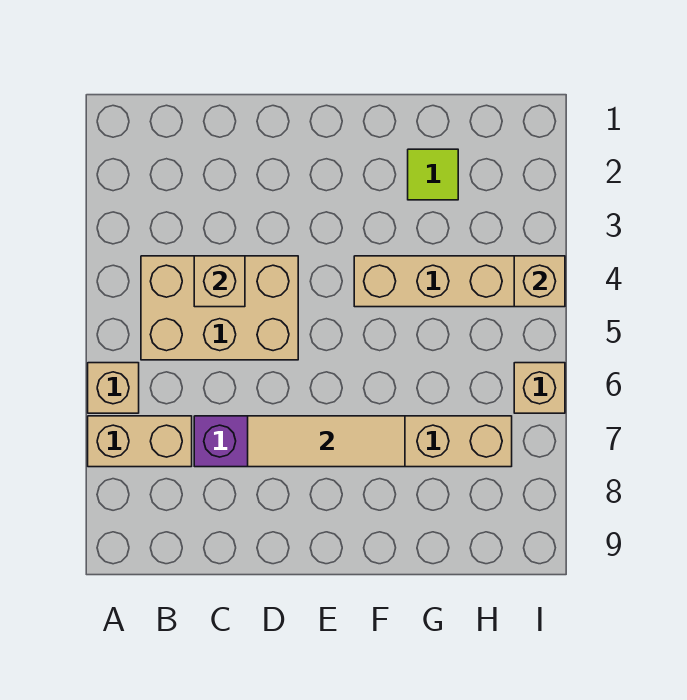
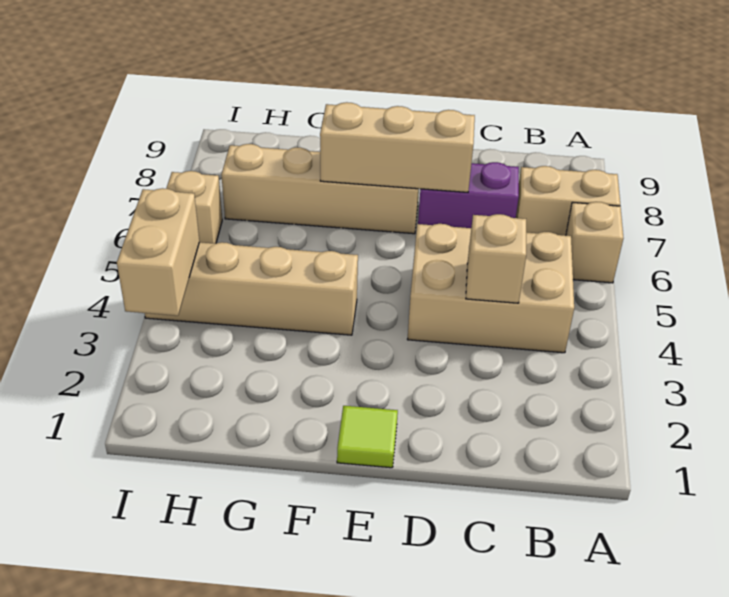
tan 1x3 tile [248,416,405,467] -> tan 1x3 brick [320,102,475,192]
lime 1x1 tile [408,149,458,200] -> lime 1x1 tile moved to [337,406,398,468]
tan 1x1 brick [514,256,565,307] -> tan 1x2 brick [117,188,199,316]

